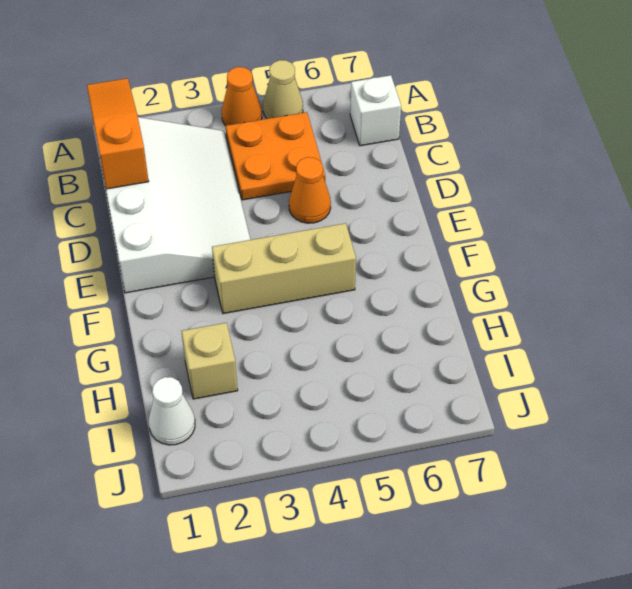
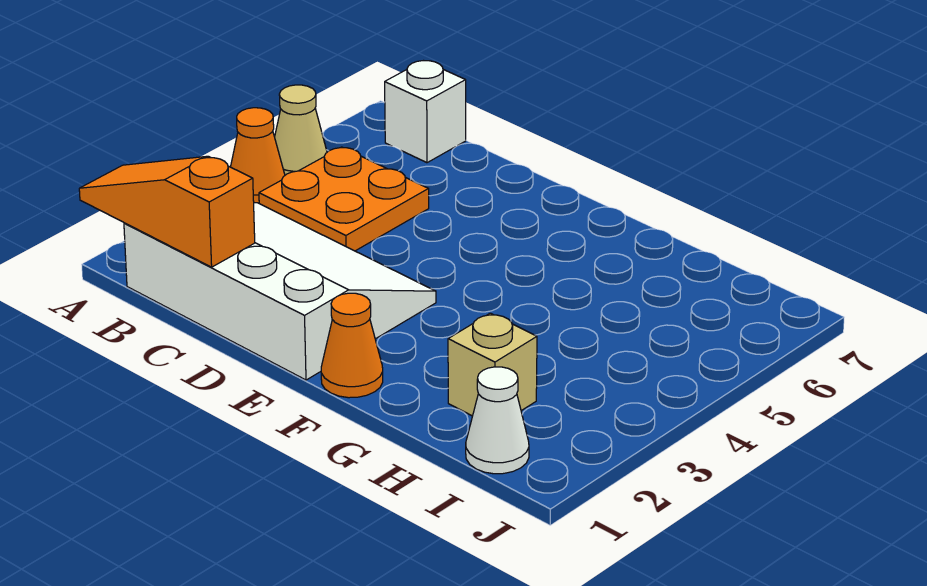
orange 1x1 cone [289,157,331,223] -> orange 1x1 cone moved to [321,293,383,398]
tan 1x3 brick [212,223,356,313] -> none

